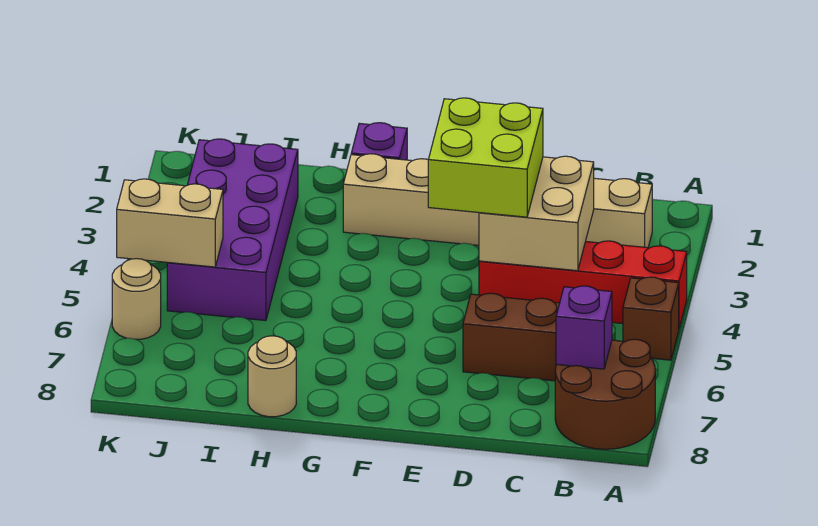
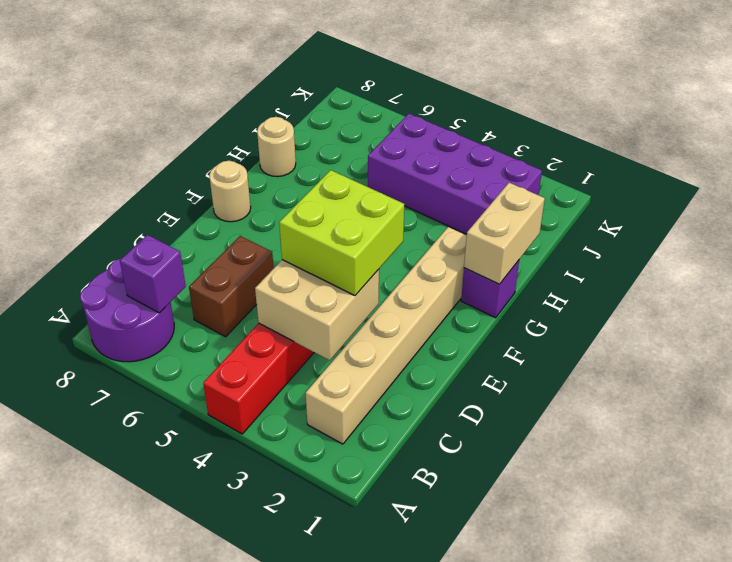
brown 1x1 brick [623,277,679,360] -> none
brown 2x2 round brick [555,339,655,449] -> purple 2x2 round brick [80,259,174,362]
tan 1x2 brick [117,179,223,267] -> tan 1x2 brick moved to [464,183,545,284]
tan 1x1 round brick [112,259,161,339] -> tan 1x1 round brick moved to [209,161,251,222]

